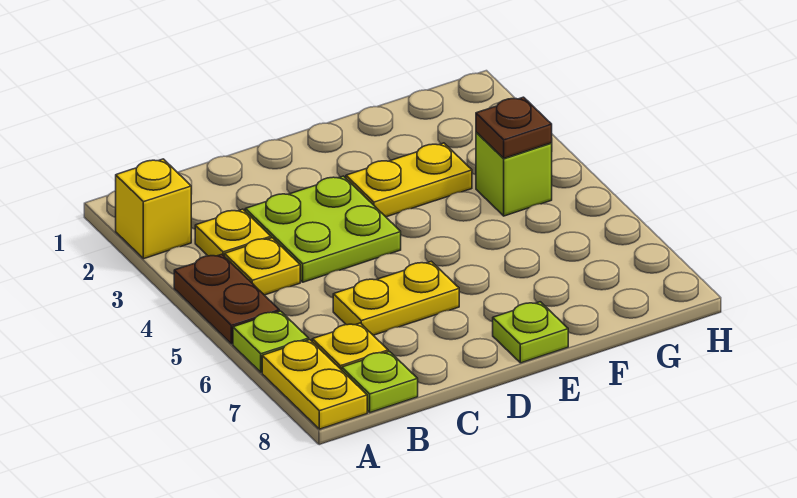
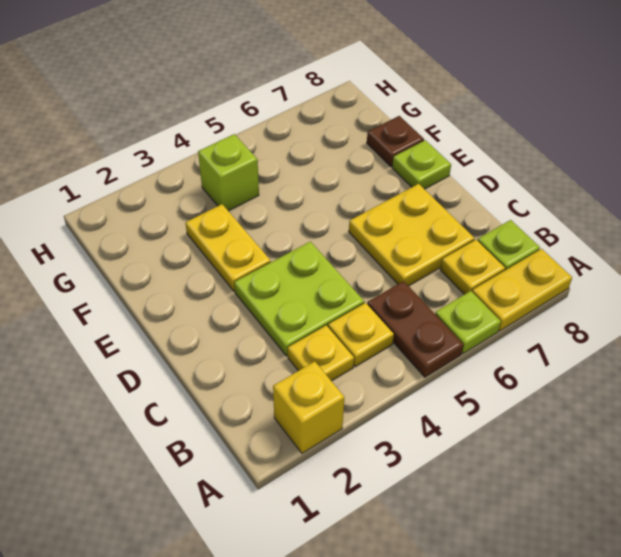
brown 1x2 plate [174,254,279,344] -> brown 1x2 plate turned to [367,281,463,377]
yellow 1x2 plate [333,261,459,335] -> yellow 2x2 plate [349,184,475,286]
brown 1x1 plate [476,97,552,158] -> brown 1x1 plate moved to [367,116,424,167]

